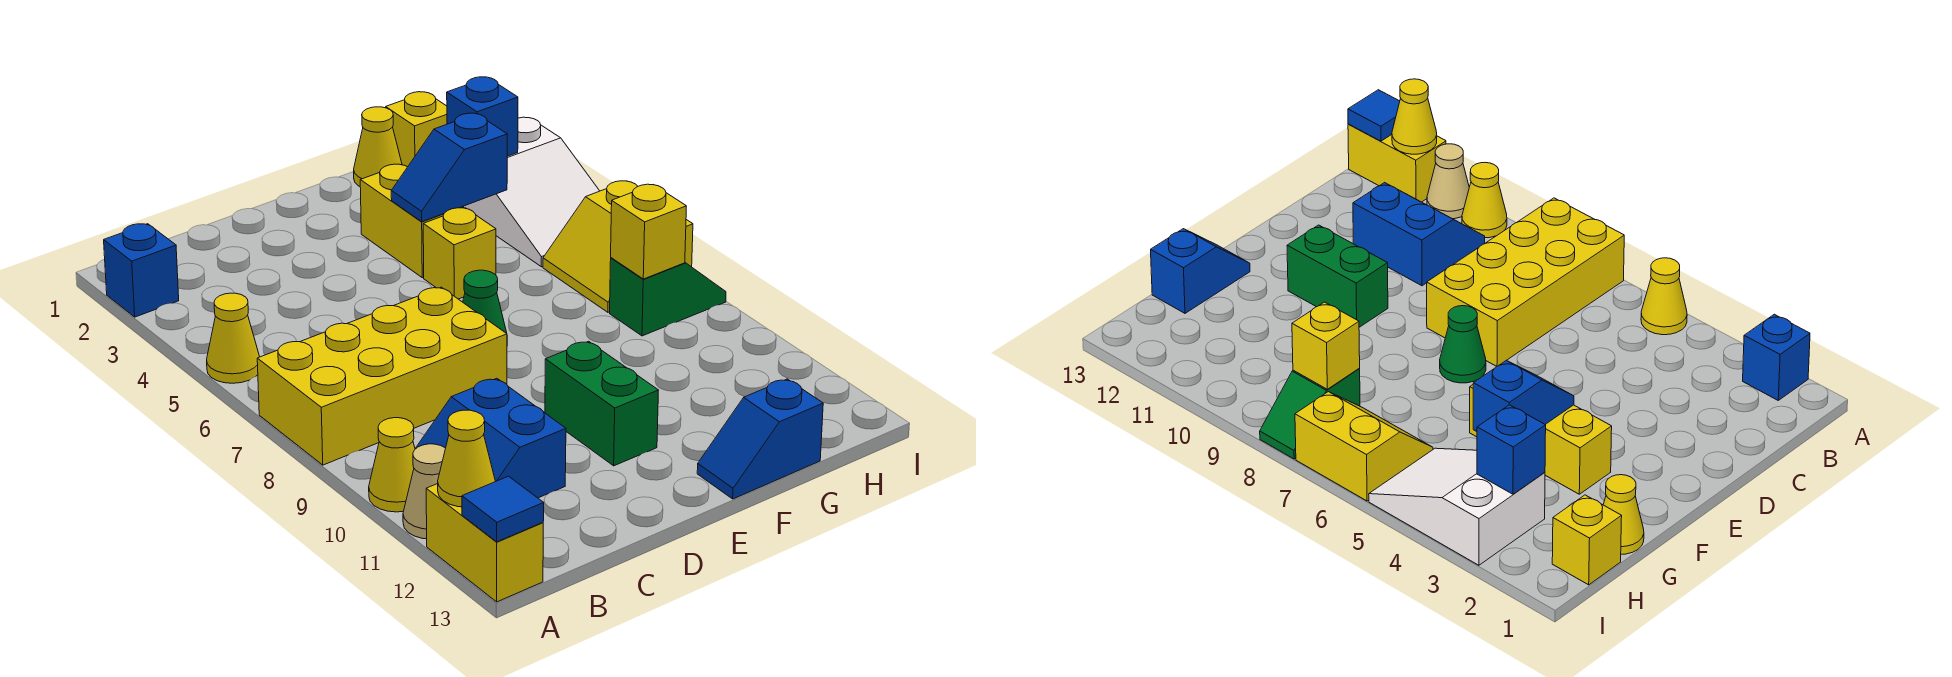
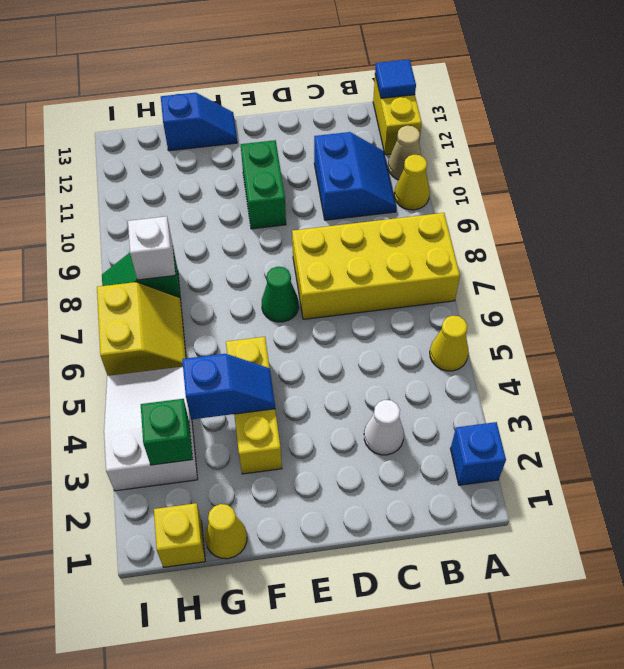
yellow 1x1 cone [438,410,495,507] -> none
none -> white 1x1 cone [364,400,404,455]
blue 1x1 brick [447,77,518,156] -> green 1x1 brick [141,399,193,465]
yellow 1x1 brick [611,184,686,279] -> white 1x1 brick [128,216,176,280]

